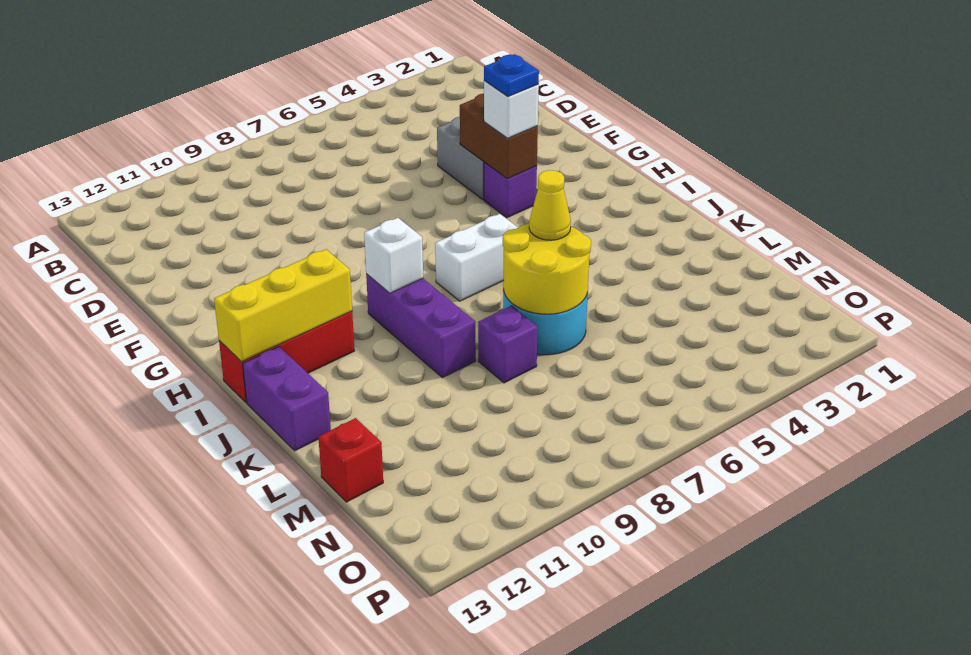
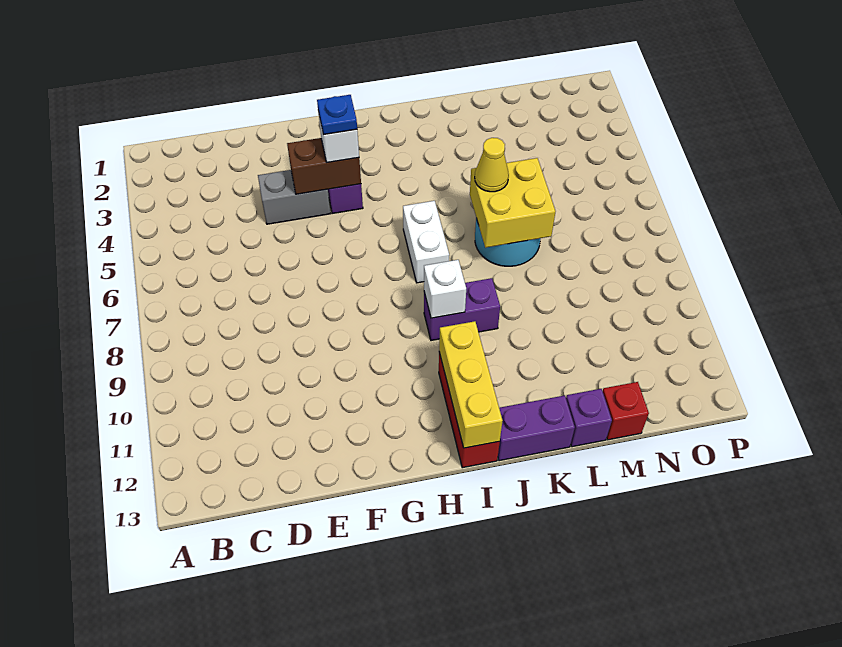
purple 1x3 brick [366,274,476,378] -> purple 1x2 brick [424,278,500,340]
yellow 2x2 round brick [503,224,591,314] -> yellow 2x2 brick [470,158,556,248]
purple 1x1 brick [478,306,538,383] -> purple 1x1 brick moved to [566,389,612,447]

